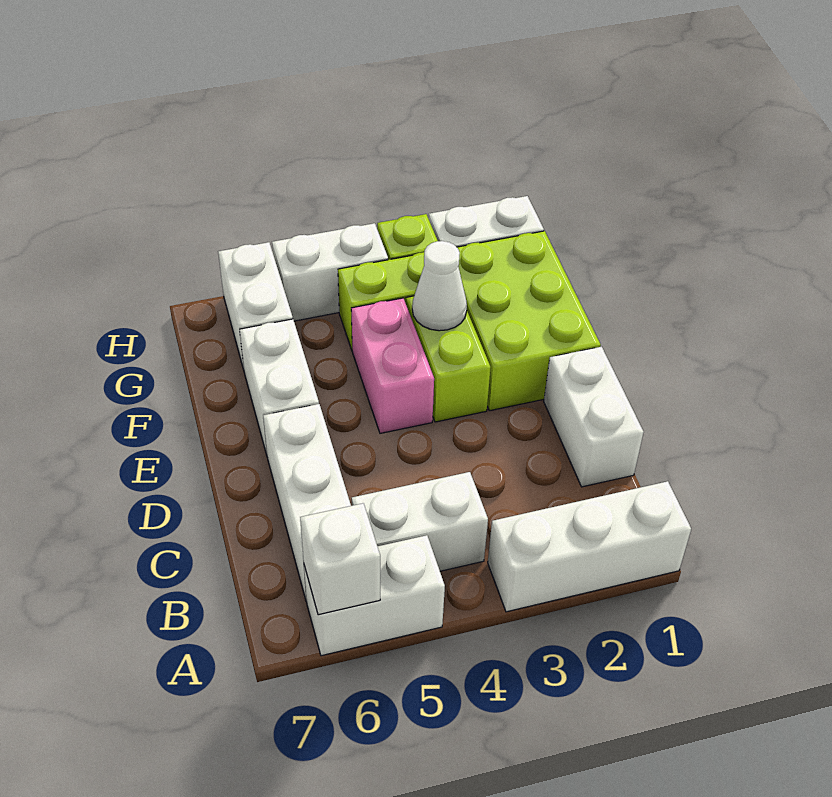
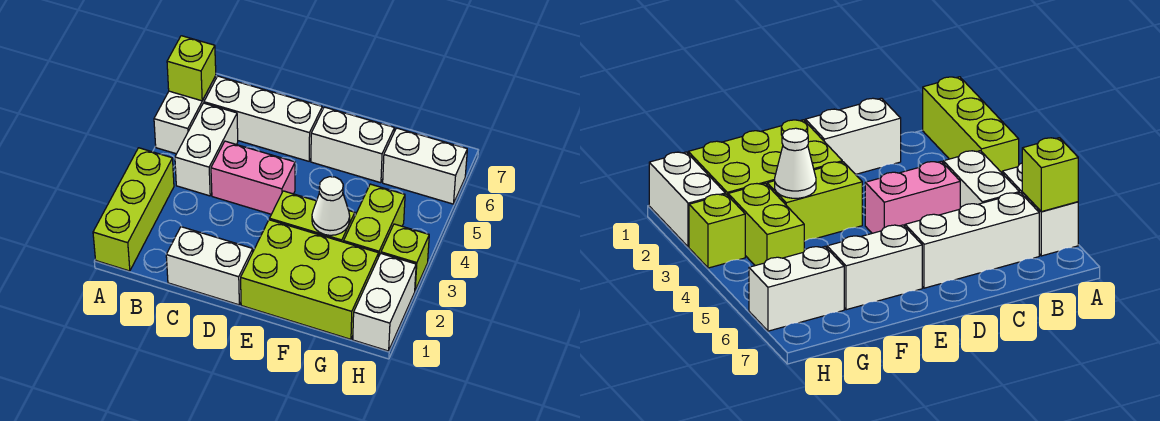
white 1x3 brick [488,481,691,612] -> lime 1x3 brick [93,148,174,271]
white 1x1 brick [300,503,380,615] -> lime 1x1 brick [167,36,216,101]
pink 1x2 brick [351,298,434,433] -> pink 1x2 brick moved to [211,141,295,214]
white 1x2 brick [272,223,388,321] -> none

